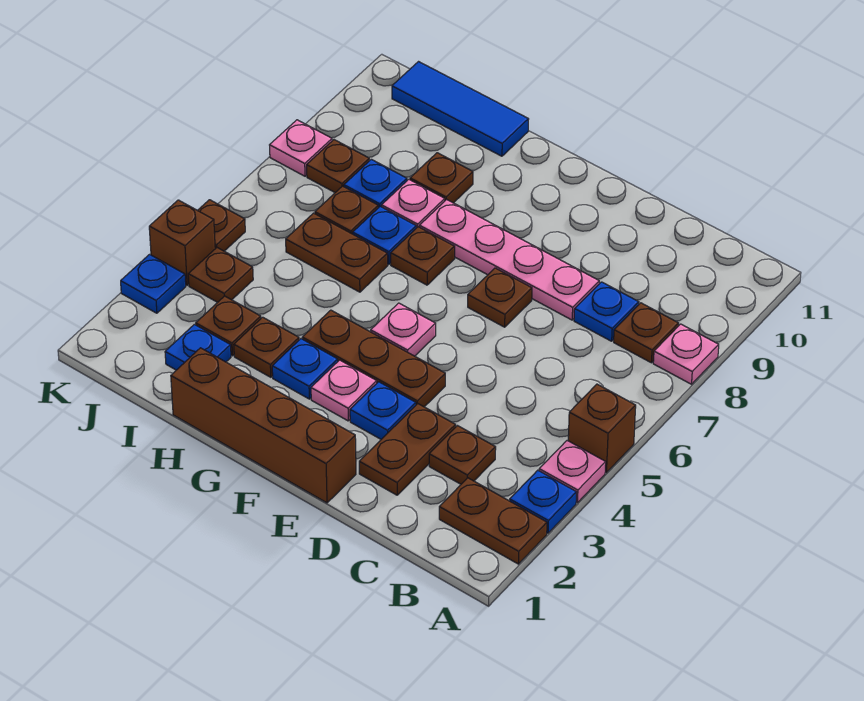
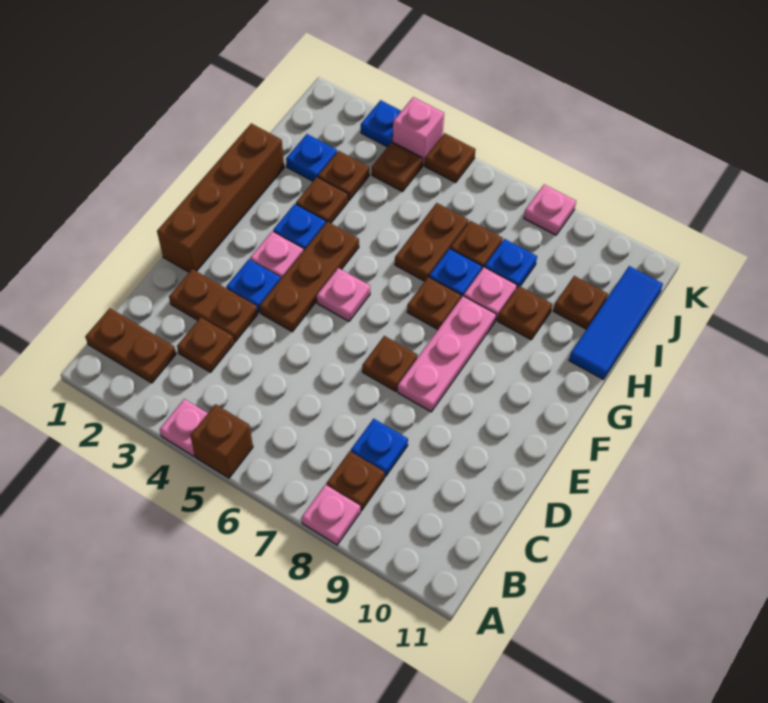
brown 1x2 plate [439,478,547,564] -> brown 1x2 plate turned to [85,308,176,383]
blue 1x1 plate [510,470,576,533] -> none
pink 1x4 plate [420,200,599,320] -> pink 1x3 plate [398,296,496,412]
brown 1x1 plate [307,140,369,192] -> brown 1x1 plate moved to [554,276,608,329]
brown 1x1 brick [149,200,215,285] -> pink 1x1 brick [393,97,444,165]

